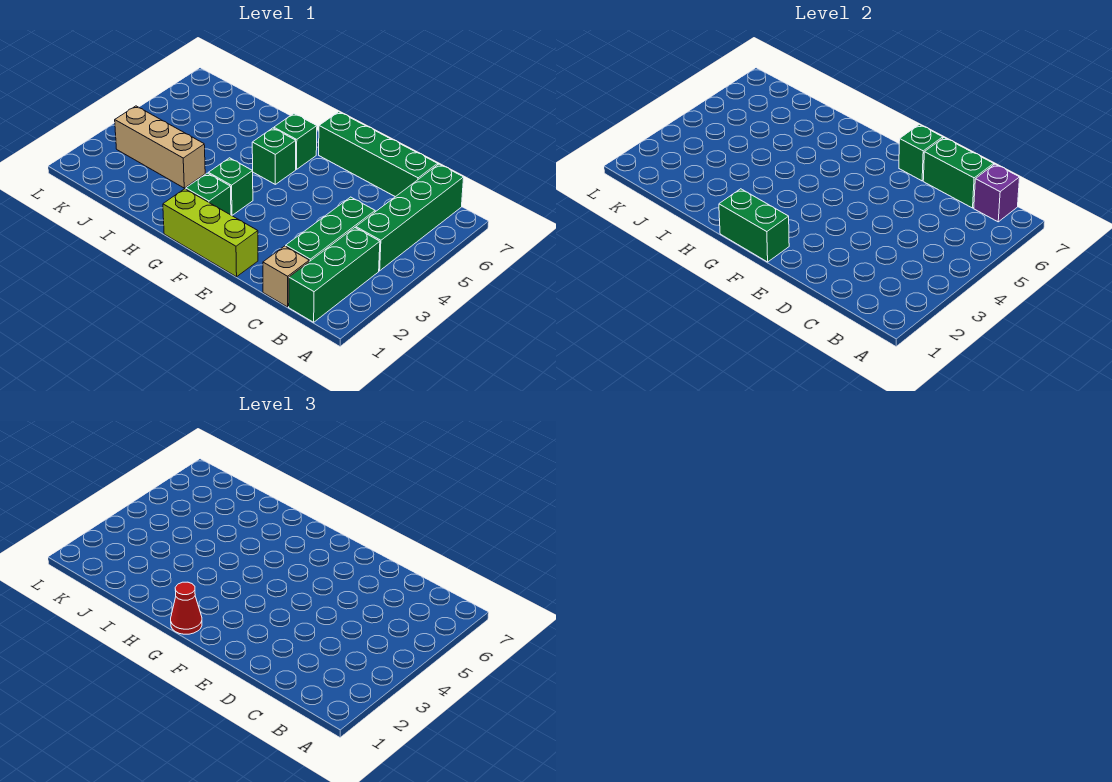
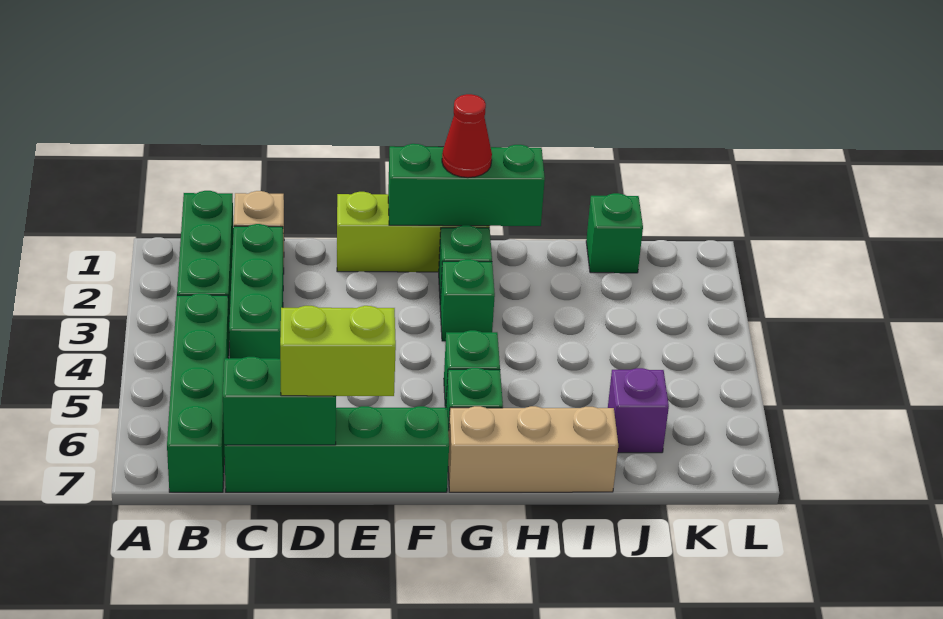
purple 1x1 brick [974,164,1020,222] -> purple 1x1 brick moved to [608,368,669,453]
none -> lime 1x2 brick [280,306,396,396]
green 1x1 brick [899,125,943,181] -> green 1x1 brick moved to [586,193,643,273]
green 1x2 brick [719,189,789,262] -> green 1x3 brick [388,144,545,226]
tan 1x3 brick [115,106,205,188] -> tan 1x3 brick moved to [448,406,618,492]

